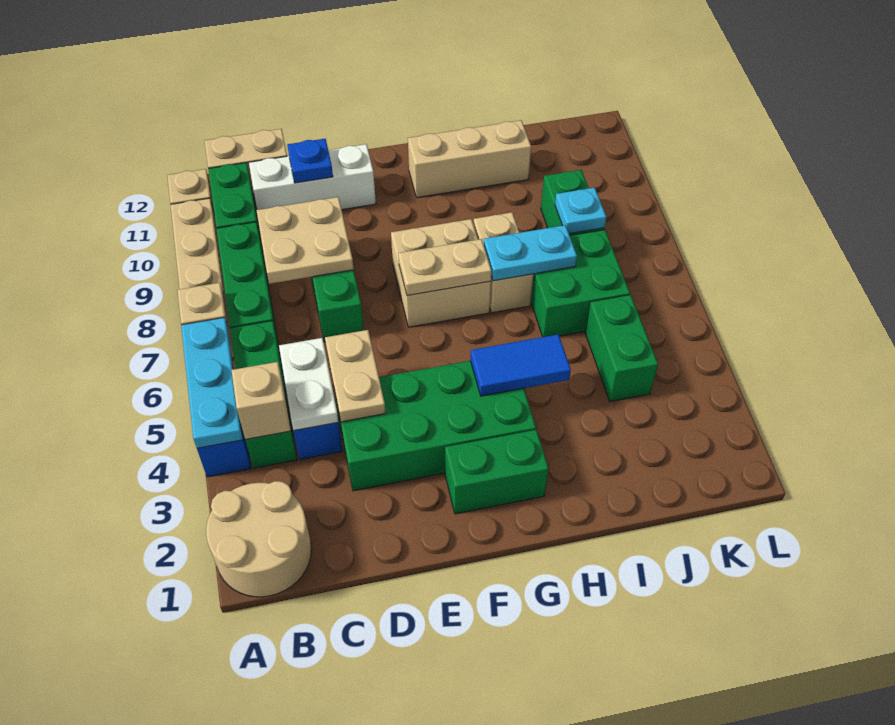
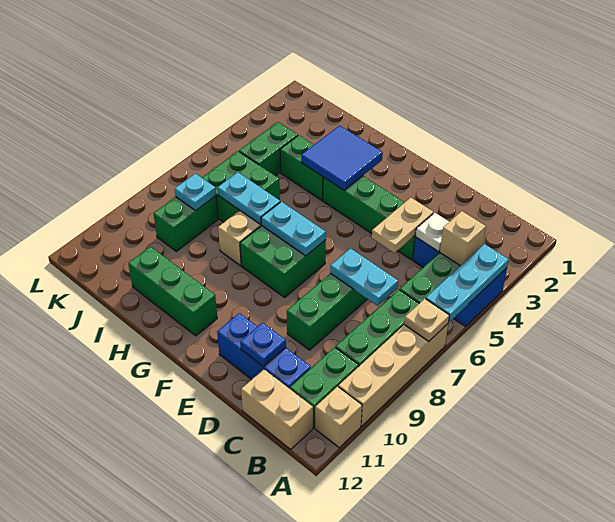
tan 2x2 round brick [206,481,311,597] -> none
white 1x2 plate [279,338,338,431] -> white 1x1 plate [415,213,449,252]
none -> cyan 1x2 plate [330,248,398,306]
tan 2x2 plate [256,197,354,284] -> none
white 1x3 brick [249,144,376,210] -> blue 1x3 brick [217,313,311,389]
green 2x4 brick [335,361,536,491] -> green 1x4 brick [323,176,416,260]
green 1x2 brick [445,430,549,514] -> green 1x2 brick moved to [280,135,323,200]
tan 2x2 brick [391,219,491,327] -> green 2x2 brick [240,226,326,297]
tan 1x2 plate [398,239,491,296] -> cyan 1x2 plate [261,202,326,256]
blue 1x2 tile [470,334,571,396] -> blue 2x2 tile [301,126,383,190]
tan 1x3 brick [408,120,531,198] -> green 1x3 brick [128,247,217,336]

